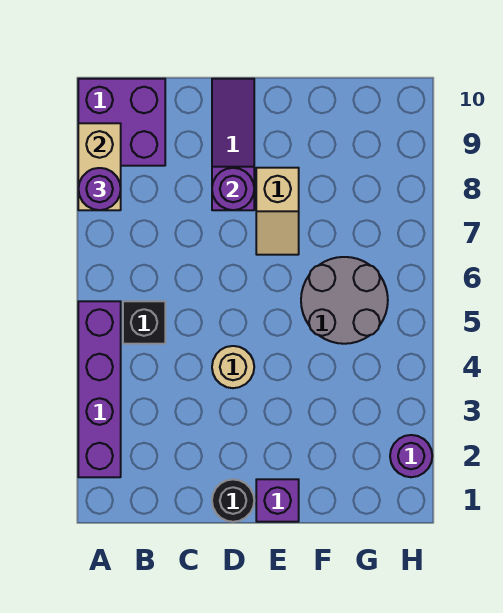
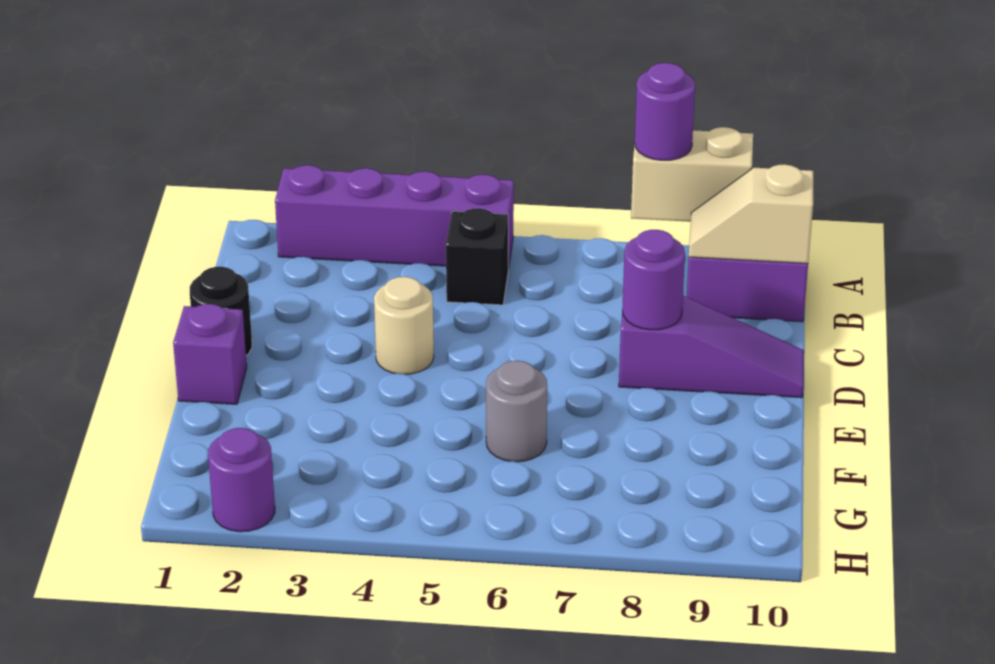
tan 1x2 slope [256,168,299,255] -> tan 1x2 slope moved to [689,164,813,264]
grey 2x2 round brick [301,257,388,344] -> grey 1x1 round brick [486,361,547,462]

